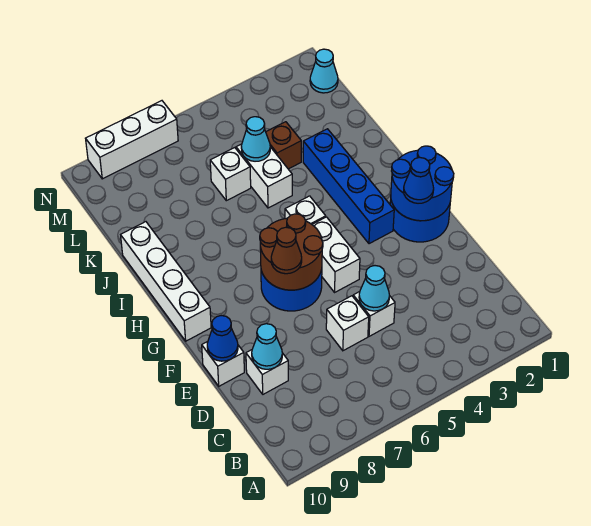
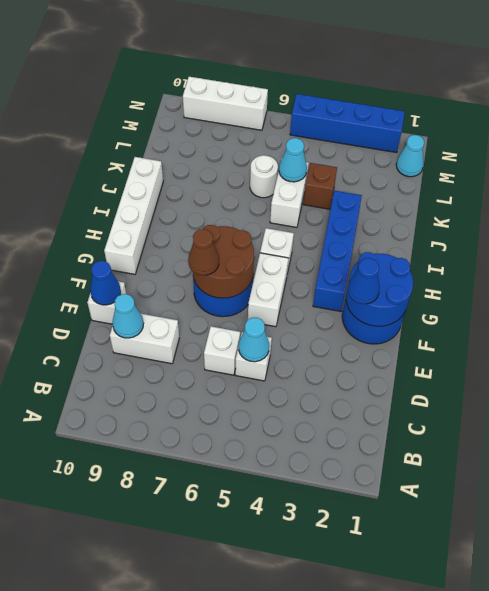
white 1x1 brick [246,350,288,394] -> white 1x2 brick [110,314,179,364]
white 1x1 brick [210,148,251,201] -> white 1x1 round brick [250,155,278,198]
none -> blue 1x4 brick [290,94,405,153]

